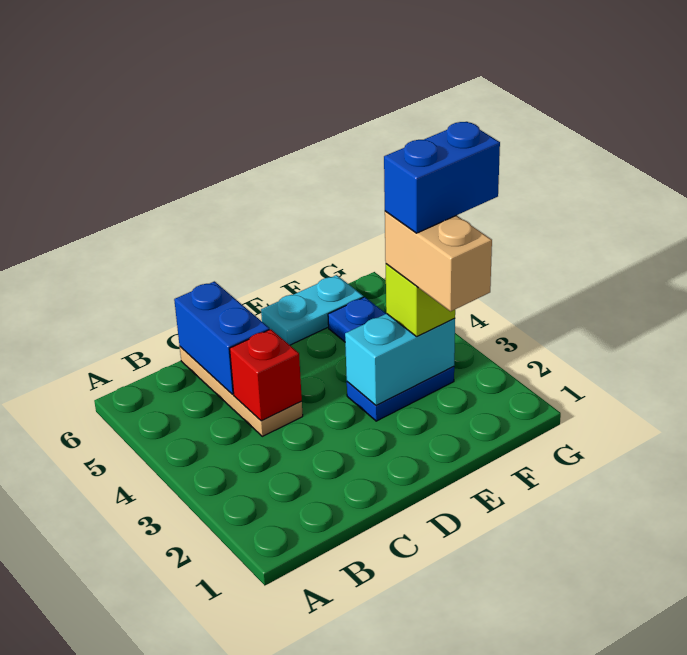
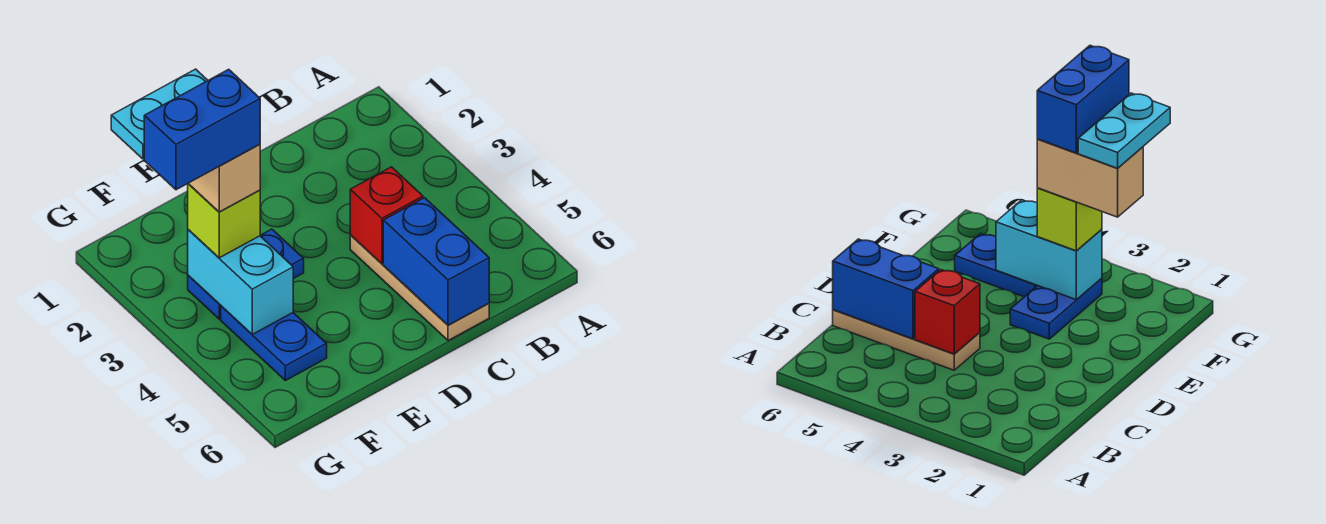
cyan 1x2 brick [345,314,455,405] -> cyan 1x2 brick turned to [188,230,293,334]
cyan 1x2 plate [261,275,363,345] -> cyan 1x2 plate moved to [111,69,208,159]

